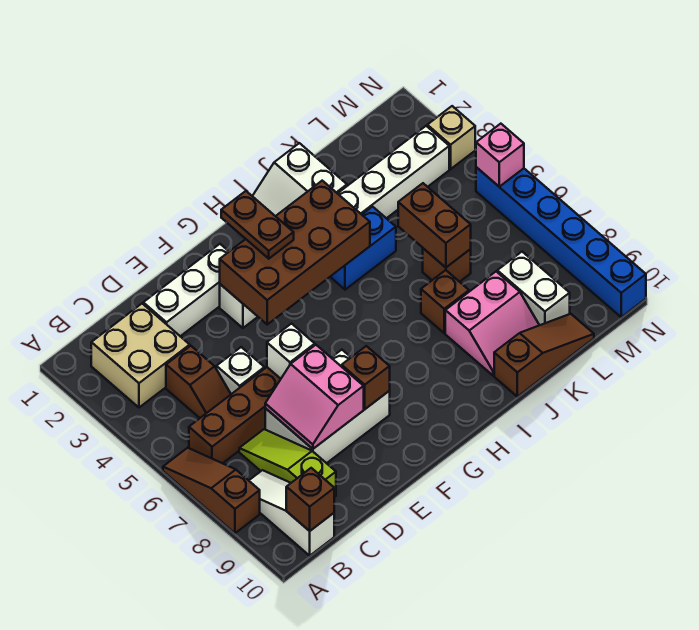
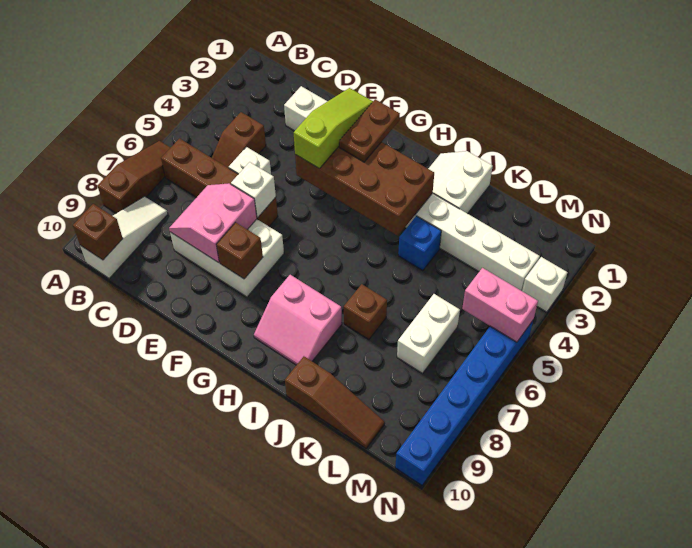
tan 2x2 brick [91,304,190,407] -> none
lime 1x3 slope [239,429,336,497] -> lime 1x3 slope moved to [294,88,373,168]
blue 1x2 brick [330,207,396,290] -> blue 1x1 brick [398,216,441,271]
pink 2x2 slope [445,272,539,376] -> pink 2x2 slope moved to [254,275,342,365]
brown 1x2 brick [398,183,471,267] -> none
brown 1x1 brick [423,248,471,282] -> none
white 1x2 brick [497,252,570,325] -> white 1x2 brick moved to [397,294,460,373]
tan 1x1 brick [427,106,475,169] -> white 1x1 brick [522,257,567,312]
pink 1x1 brick [476,124,524,187] -> pink 1x2 brick [462,268,538,342]

